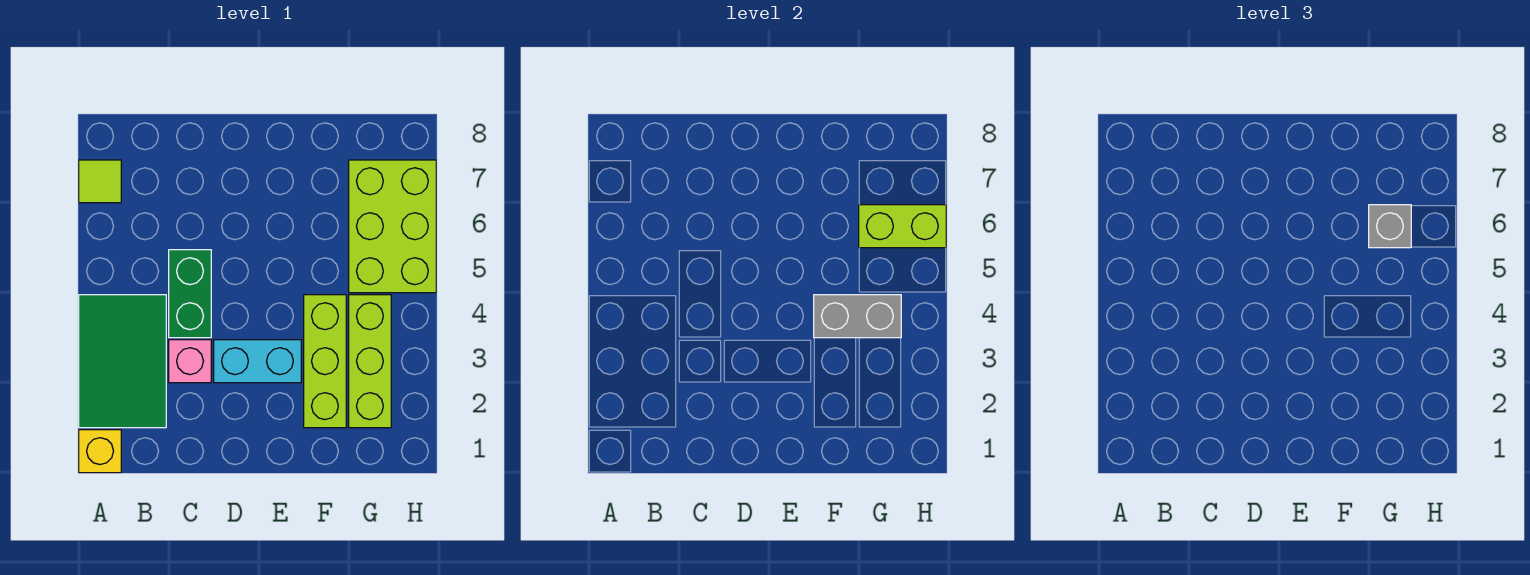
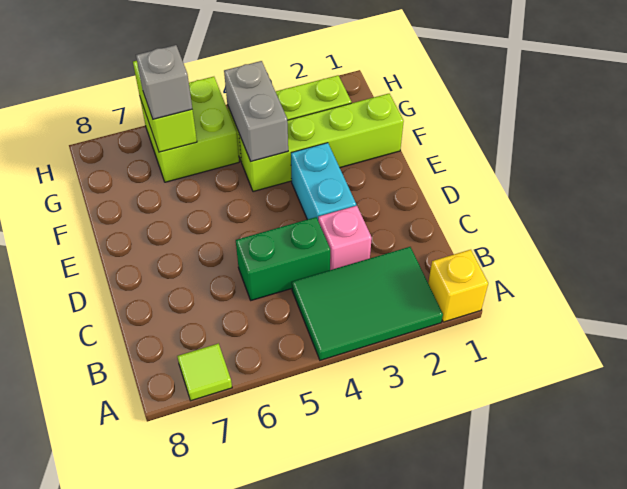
lime 1x3 brick [304,295,346,428] -> lime 1x4 brick [239,94,404,192]
lime 2x3 brick [349,160,436,293] -> lime 2x2 brick [140,77,239,182]

